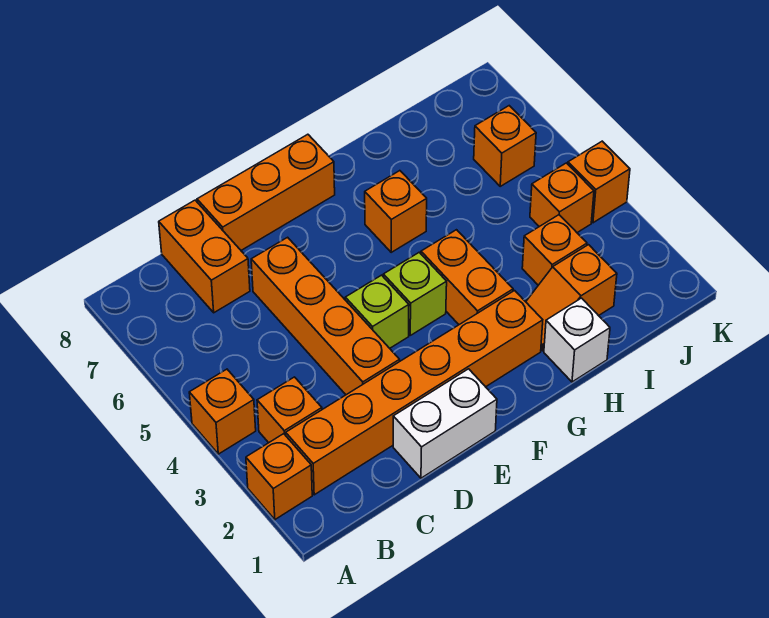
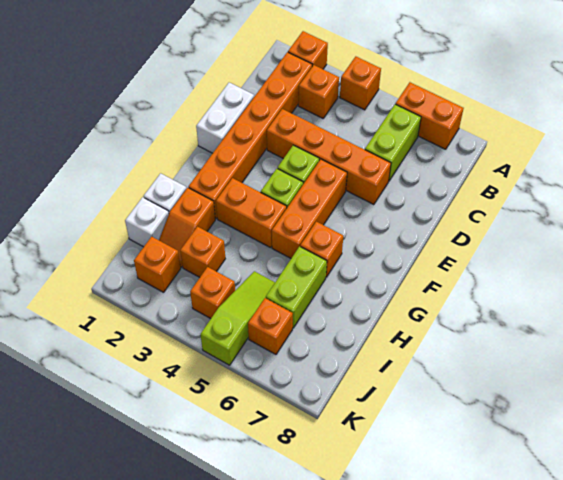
none -> lime 1x2 brick [365,104,421,181]
orange 1x2 brick [159,200,250,313] -> orange 1x2 brick moved to [396,82,464,149]
orange 1x3 brick [197,134,335,250] -> orange 1x3 brick moved to [272,159,347,258]
orange 1x2 slope [526,245,617,351] -> orange 1x2 slope turned to [159,188,215,267]
none -> lime 1x2 brick [266,247,327,328]
none -> white 1x1 brick [125,197,169,247]
none -> lime 1x3 slope [200,271,275,365]
orange 1x1 brick [568,141,630,223] -> orange 1x1 brick moved to [134,236,181,292]

